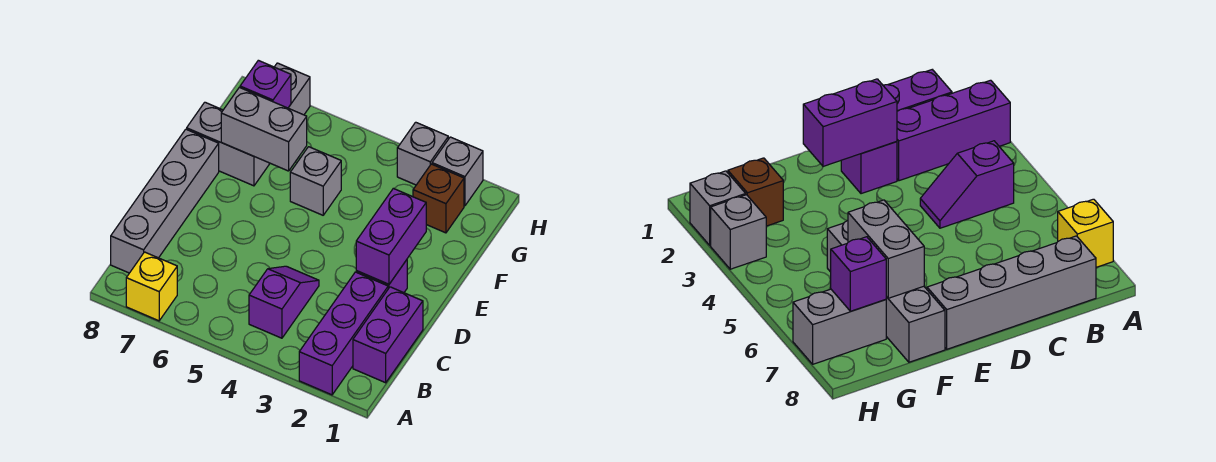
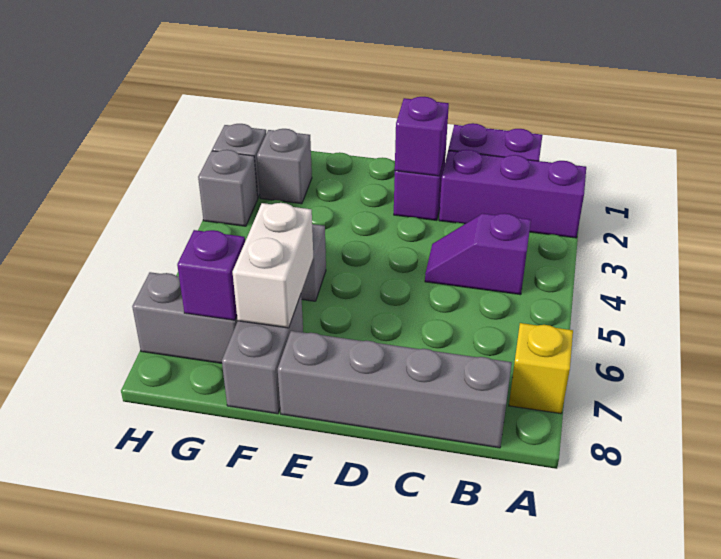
purple 1x2 brick [356,188,426,284] -> purple 1x1 brick [395,97,449,176]
grey 1x2 brick [221,87,307,171] -> white 1x2 brick [233,203,313,328]
brown 1x1 brick [413,164,464,233] -> grey 1x1 brick [257,129,312,204]

